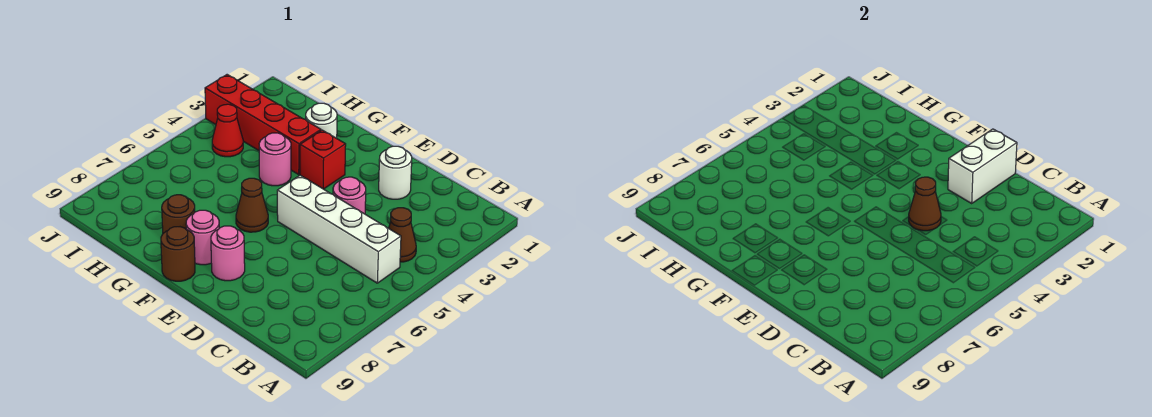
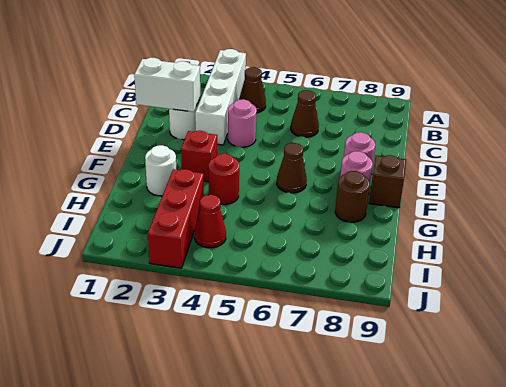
white 1x4 brick [277,175,401,283] -> white 1x4 brick moved to [195,49,246,145]
brown 1x1 cone [909,177,941,231] -> brown 1x1 cone moved to [291,90,319,137]
brown 1x1 round brick [161,227,195,281] -> brown 1x1 brick [369,155,406,208]
red 1x4 brick [205,75,321,174] -> red 1x3 brick [148,169,204,268]
pink 1x1 round brick [259,133,291,186] -> red 1x1 round brick [209,154,239,205]

